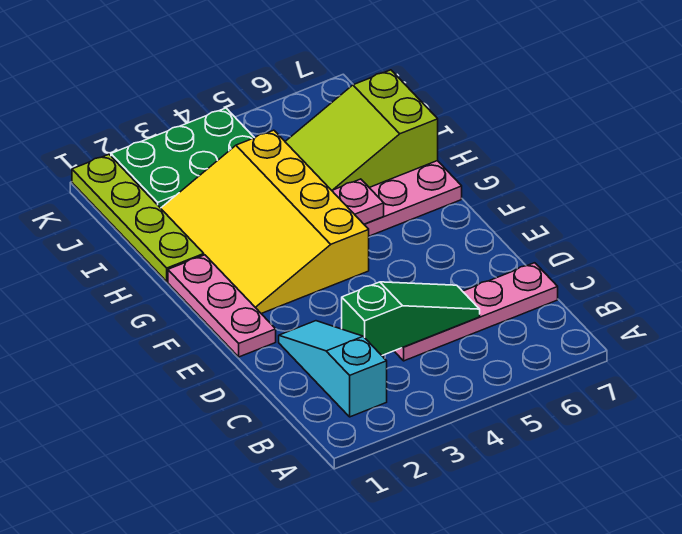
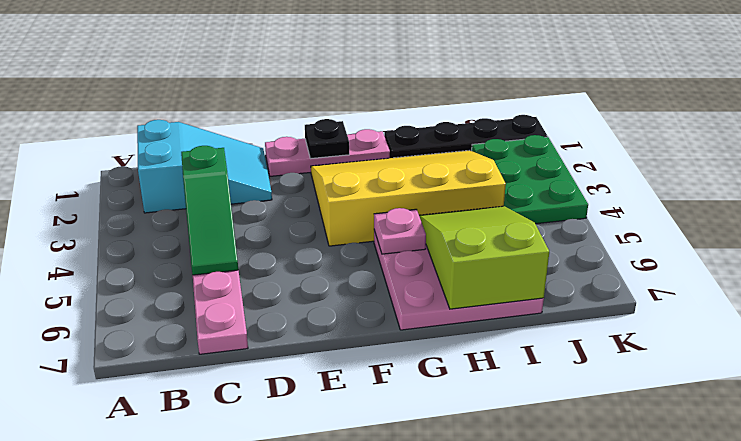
cyan 1x3 slope [279,321,387,417] -> cyan 2x3 slope [137,120,272,213]
none -> black 1x1 plate [305,119,349,159]
lime 1x4 plate [72,154,204,282] -> black 1x4 plate [384,115,548,158]

